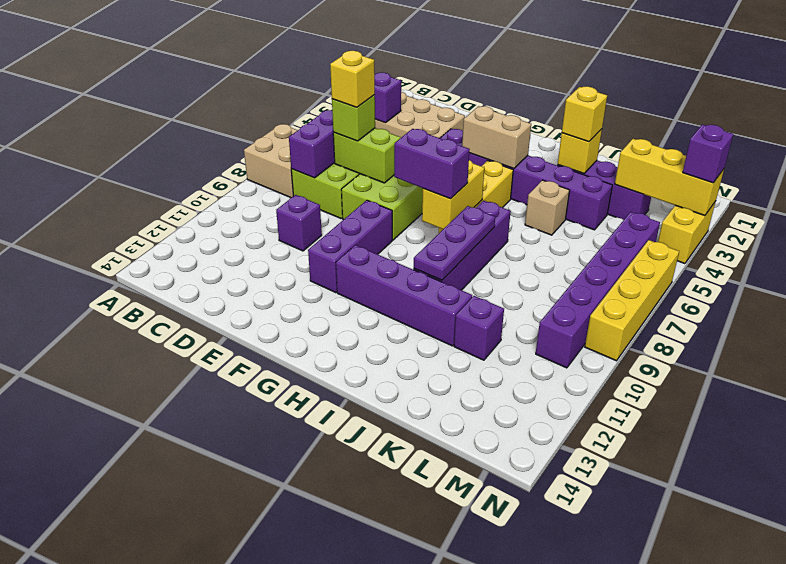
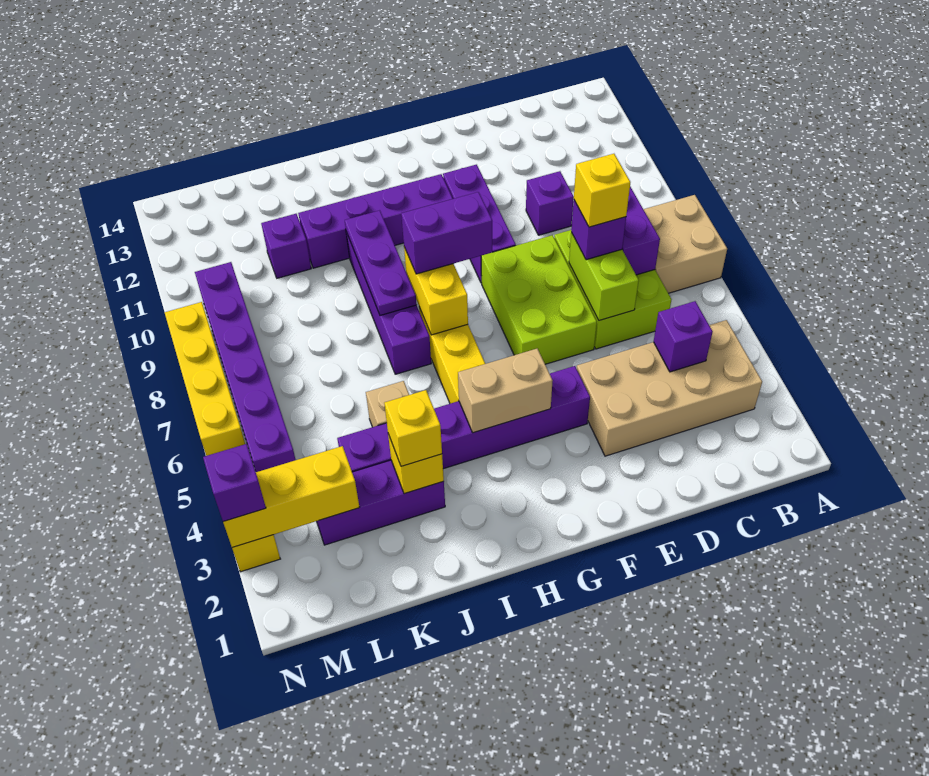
lime 1x2 brick [333,128,401,183] -> lime 1x2 brick turned to [569,233,639,321]
lime 1x1 brick [332,95,375,141] -> purple 1x1 brick [571,200,626,260]

